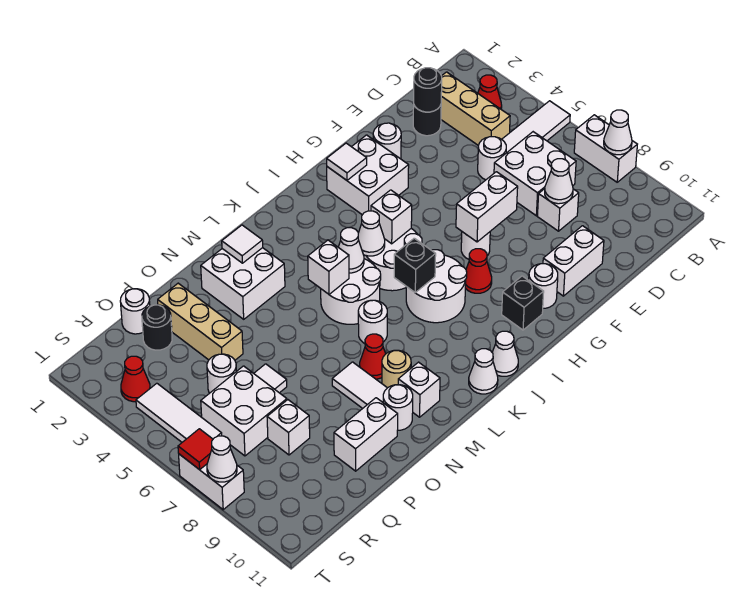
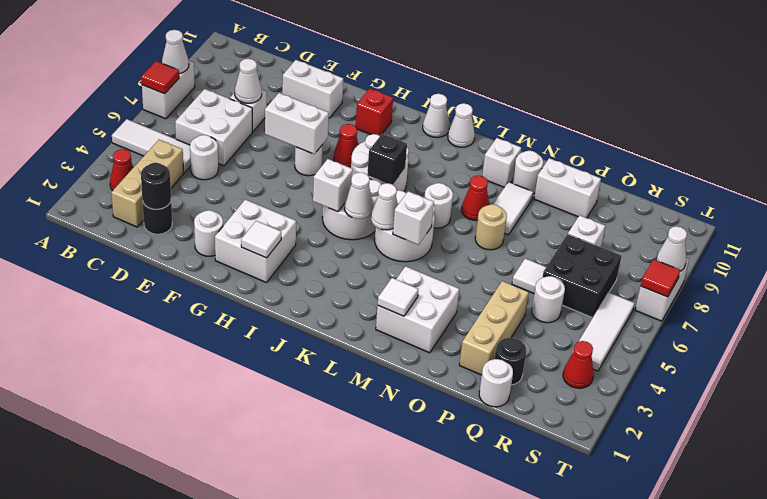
none -> red 1x1 tile [141,61,179,94]
white 1x1 round brick [529,264,558,308] -> none
black 1x1 brick [502,276,544,330] -> red 1x1 brick [356,88,393,136]
tan 1x1 round brick [382,350,411,388] -> tan 1x1 round brick moved to [475,204,507,250]
white 2x2 brick [201,366,287,456] -> black 2x2 brick [543,234,621,318]

